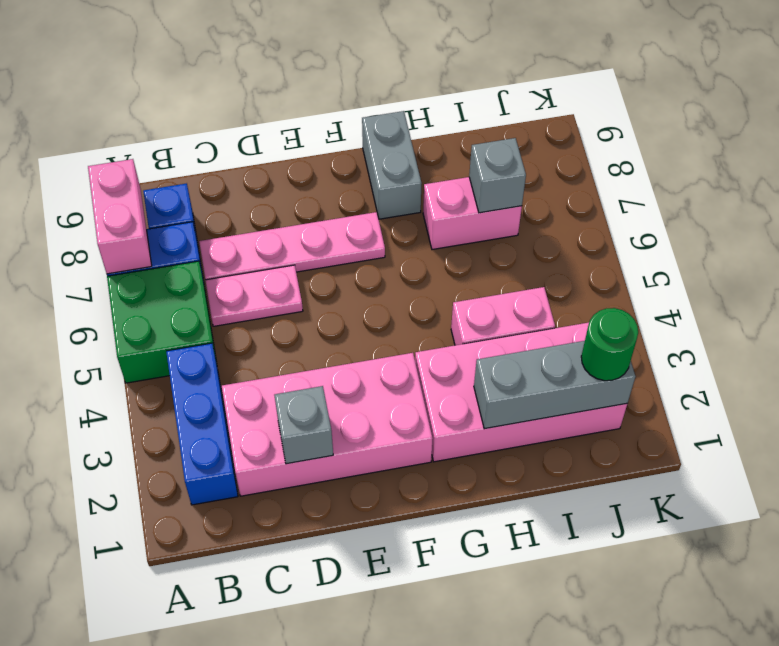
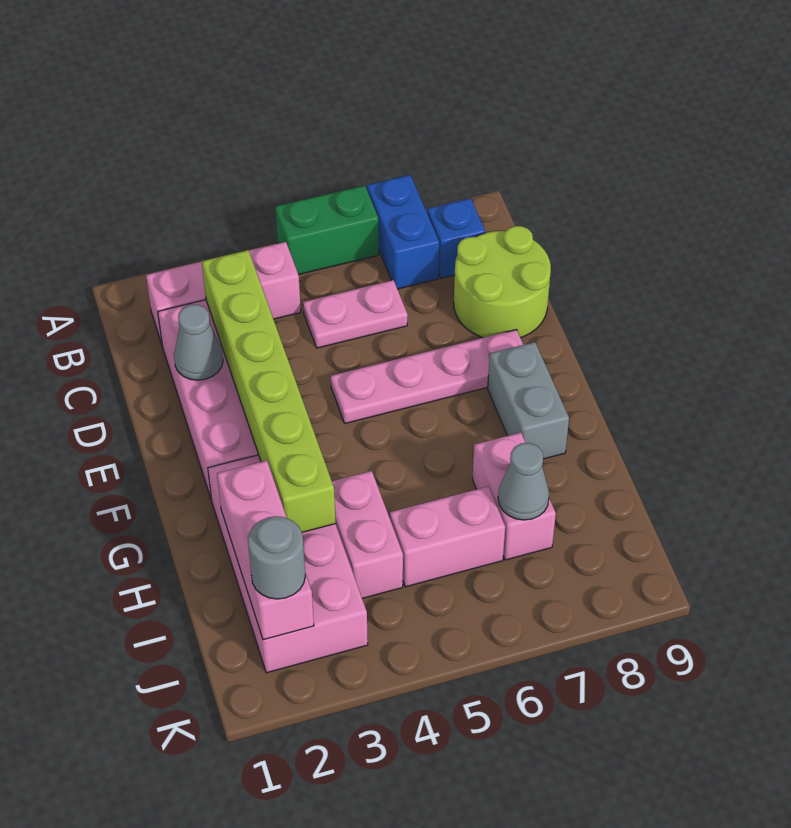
green 2x2 brick [107,261,217,383] -> green 1x2 brick [275,185,379,275]
pink 1x2 brick [88,159,152,274] -> pink 1x2 brick moved to [390,486,505,587]
blue 1x3 brick [166,343,238,505] -> pink 1x3 brick [146,242,301,344]
none -> lime 1x6 brick [202,250,336,532]
pink 1x2 plate [205,265,303,326] -> pink 1x2 plate turned to [303,280,408,348]
pink 1x4 plate [199,212,385,280] -> pink 1x4 plate turned to [331,330,523,423]
none -> lime 2x2 round brick [454,226,551,338]
grey 1x1 brick [274,386,333,464] -> grey 1x1 cone [174,305,223,380]
grey 1x2 brick [362,111,422,219] -> grey 1x2 brick turned to [488,342,569,459]
grey 1x3 brick [474,341,636,429] -> pink 1x3 brick [217,460,314,640]
grey 1x1 brick [469,138,526,213] -> grey 1x1 cone [498,443,549,520]
green 1x1 round brick [581,308,638,381] -> grey 1x1 round brick [248,516,305,599]

